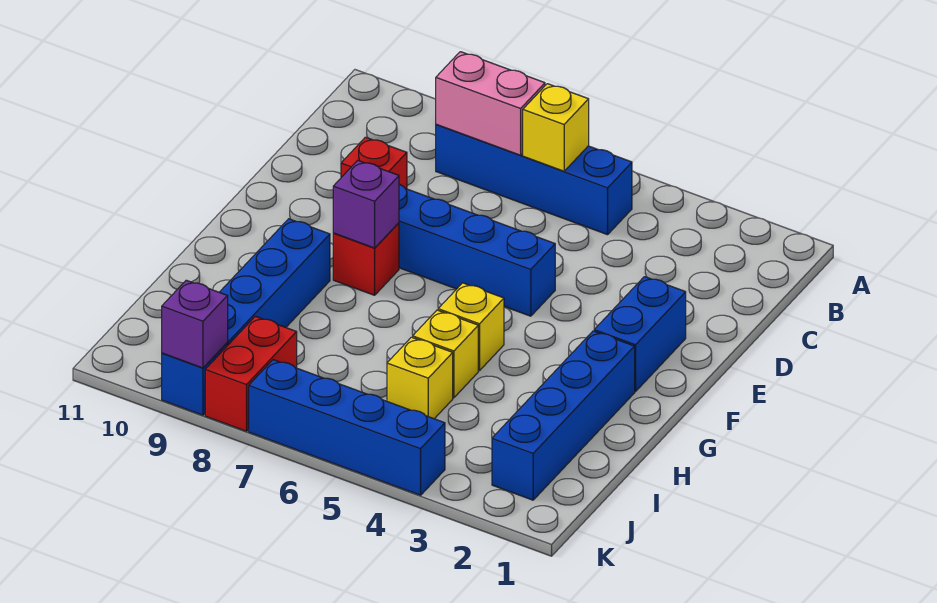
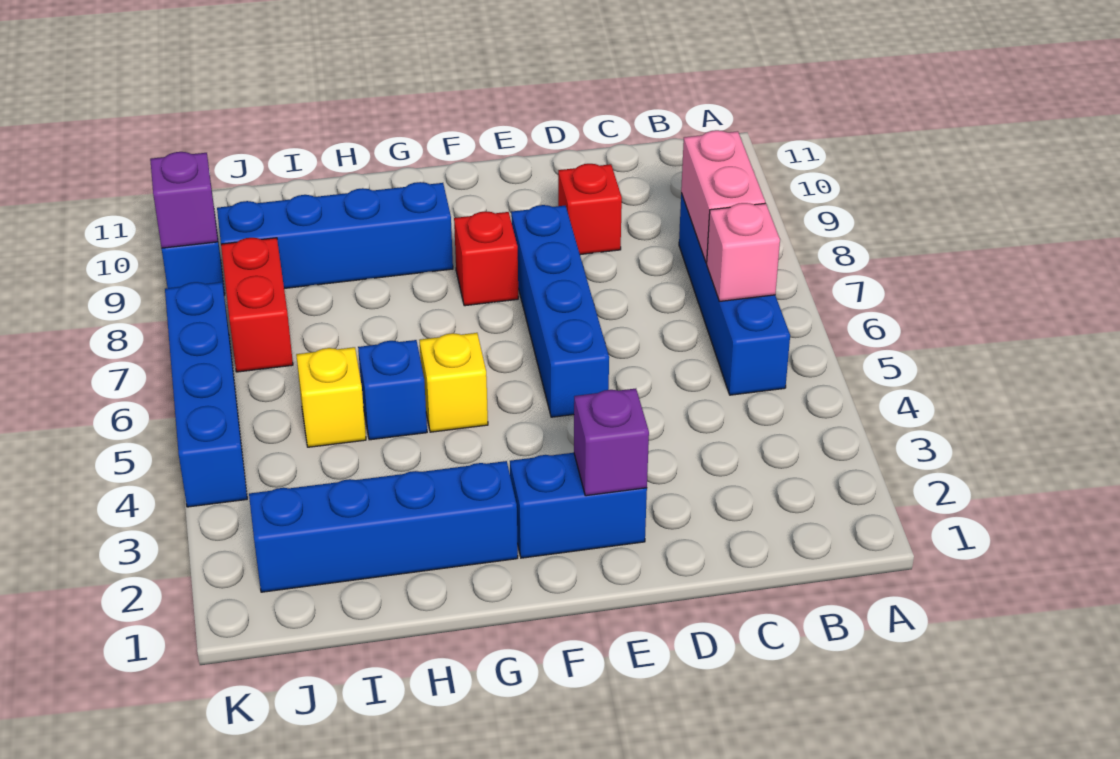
yellow 1x1 brick [523,84,589,171] -> pink 1x1 brick [707,203,780,301]
purple 1x1 brick [333,161,399,248] -> purple 1x1 brick moved to [574,389,649,496]
yellow 1x1 brick [413,310,478,398] -> blue 1x1 brick [358,340,427,440]
red 1x2 brick [205,316,297,431] -> red 1x2 brick turned to [221,238,293,372]

